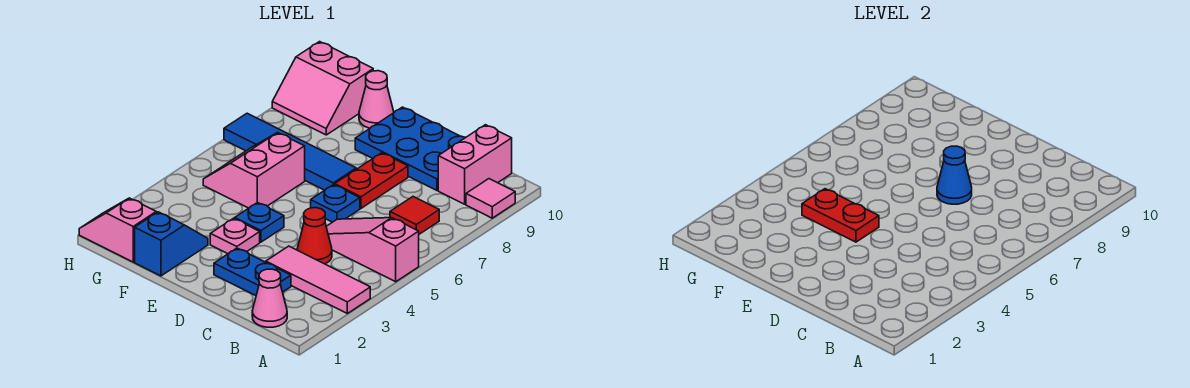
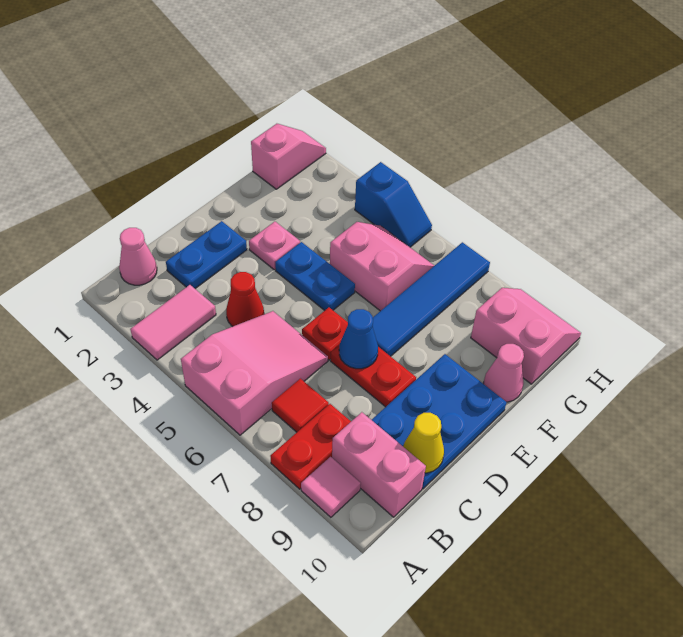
pink 1x3 tile [266,246,370,313] -> pink 1x2 tile [130,285,216,360]
pink 1x3 slope [326,218,419,282] -> pink 2x3 slope [181,311,328,435]
none -> yellow 1x1 cone [403,413,444,473]
blue 1x1 plate [311,185,360,222] -> red 1x1 plate [302,308,348,360]
blue 1x1 plate [235,202,284,242] -> blue 1x2 plate [275,242,355,311]
red 1x2 plate [802,189,879,242] -> red 1x2 plate moved to [270,404,351,489]
blue 1x2 slope [135,212,208,276] -> blue 1x2 slope moved to [355,162,432,247]
pink 2x2 slope [272,42,373,135] -> pink 2x2 slope turned to [471,288,581,384]

